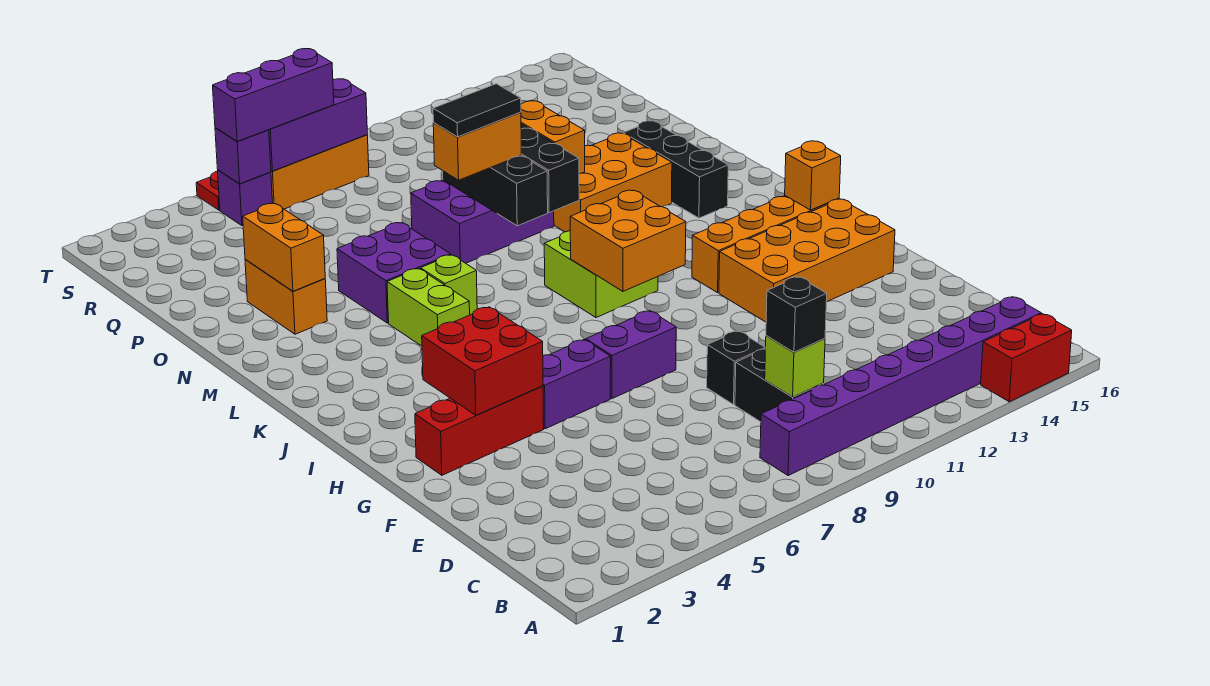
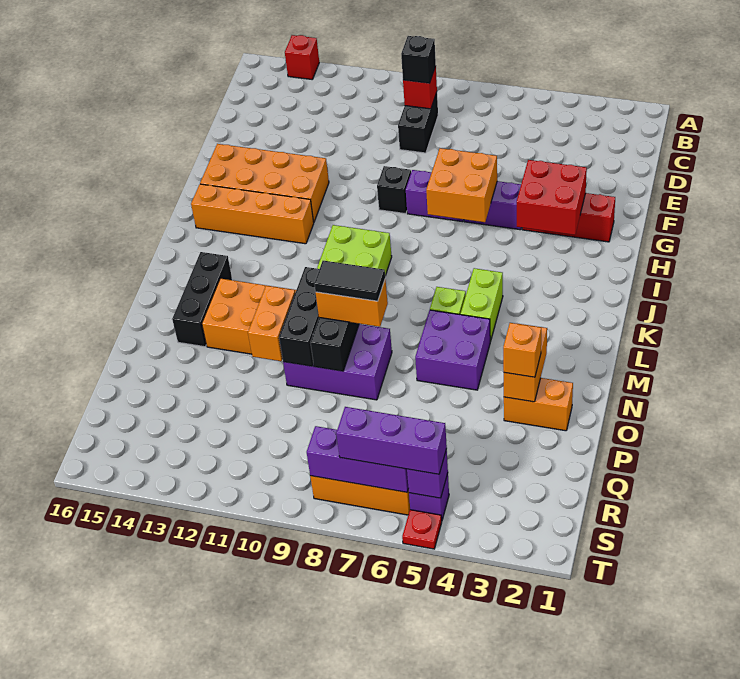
red 1x2 brick [981,314,1072,402] -> red 1x1 brick [285,35,319,79]
purple 1x8 brick [760,297,1041,476] -> none
lime 1x1 brick [765,336,825,397] -> red 1x1 brick [403,66,437,109]
black 1x1 brick [707,331,765,405] -> black 1x1 brick moved to [377,166,411,214]
orange 2x2 brick [570,190,686,291] -> orange 2x2 brick moved to [426,148,497,222]
orange 1x1 brick [785,141,841,210] -> orange 1x1 brick moved to [503,323,541,377]
orange 1x2 brick [245,259,327,334] -> orange 1x2 brick turned to [504,378,573,431]

